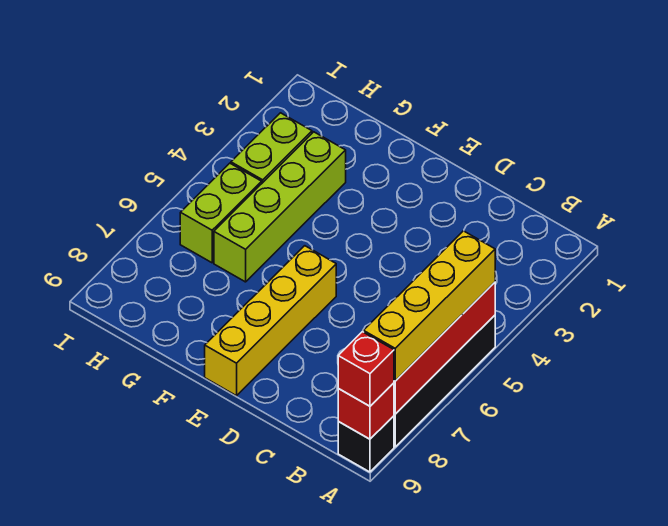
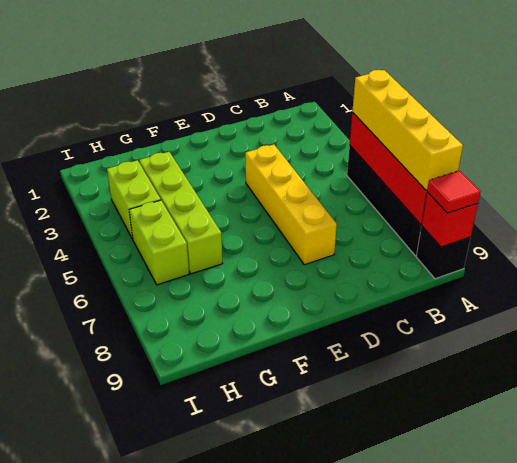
red 1x1 brick [338,332,394,406] -> red 1x1 tile [427,171,480,213]
yellow 1x4 brick [205,246,336,396] -> yellow 1x4 brick moved to [245,144,337,265]

